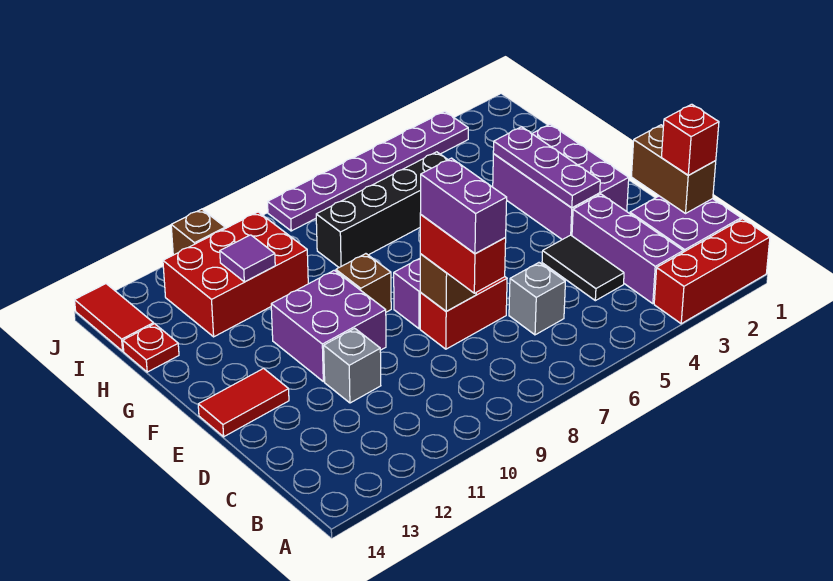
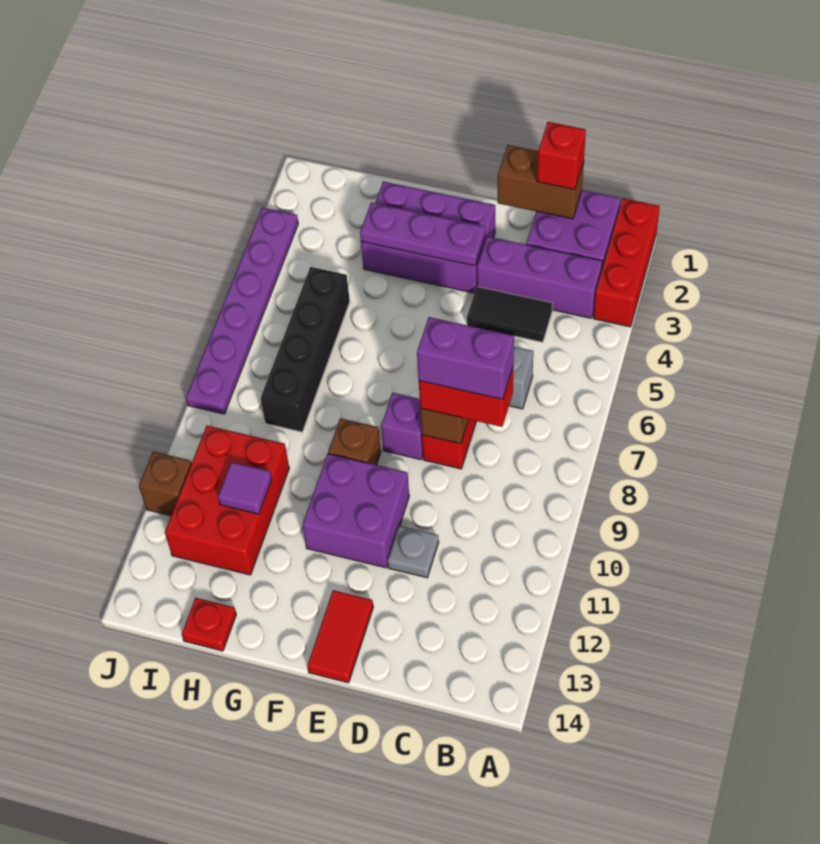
grey 1x1 brick [324,328,381,403] -> grey 1x1 plate [388,526,439,578]
red 1x2 tile [75,284,154,351] -> none

